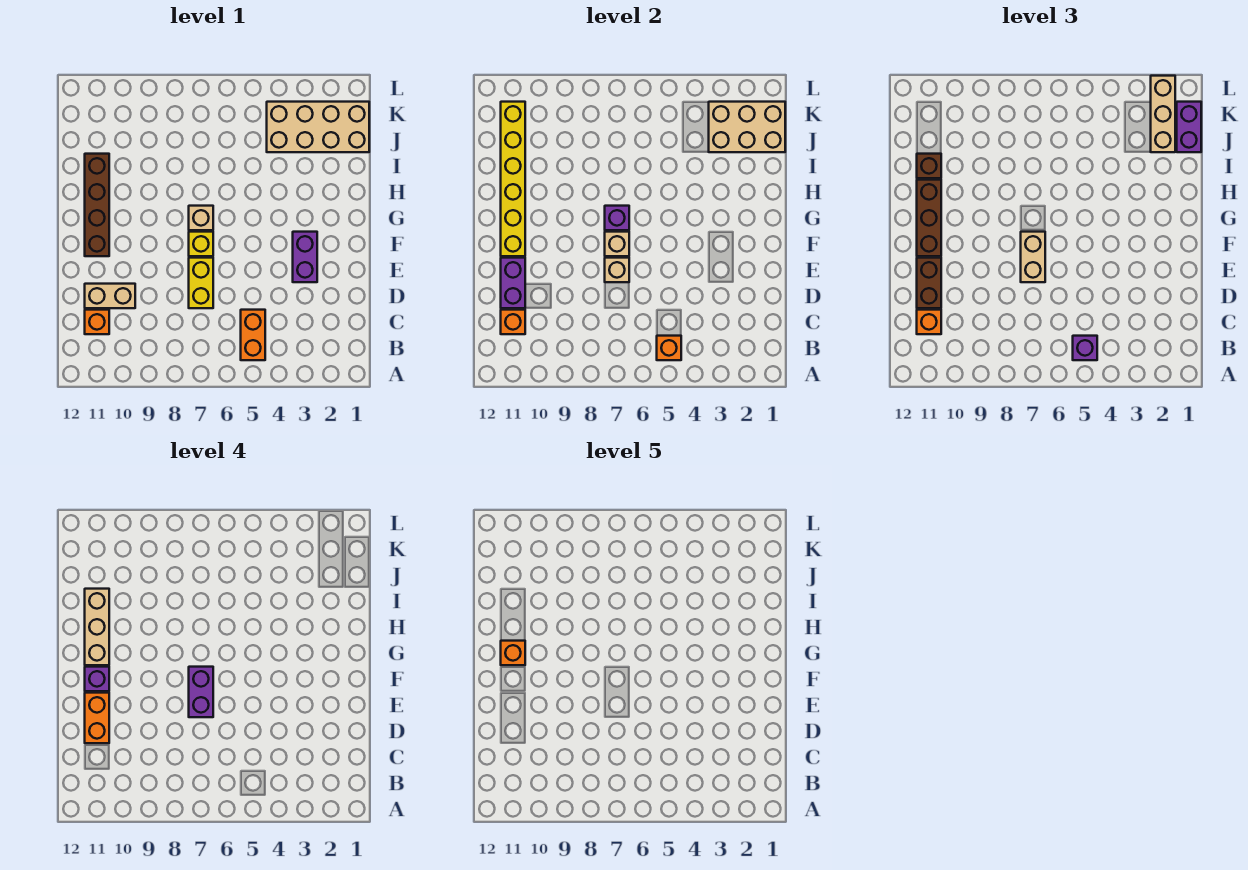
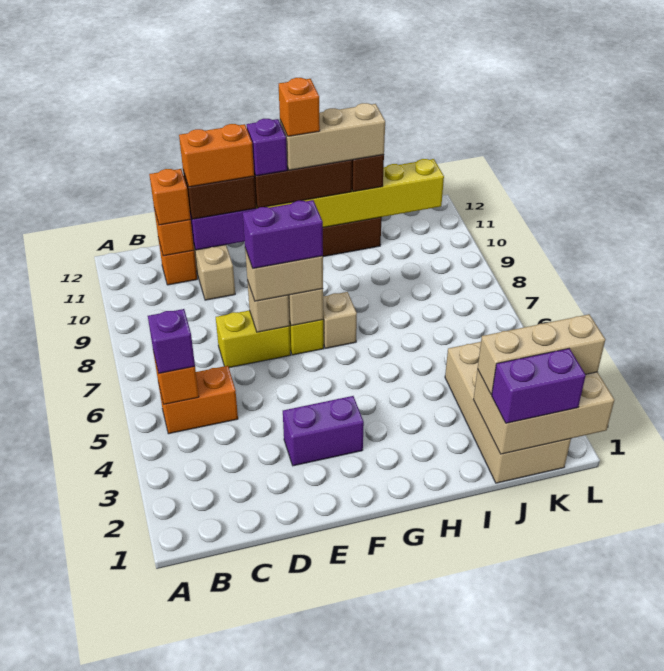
purple 1x1 brick [605,206,629,230] -> none
tan 2x3 brick [709,102,785,152] -> tan 2x3 brick turned to [473,369,614,454]

